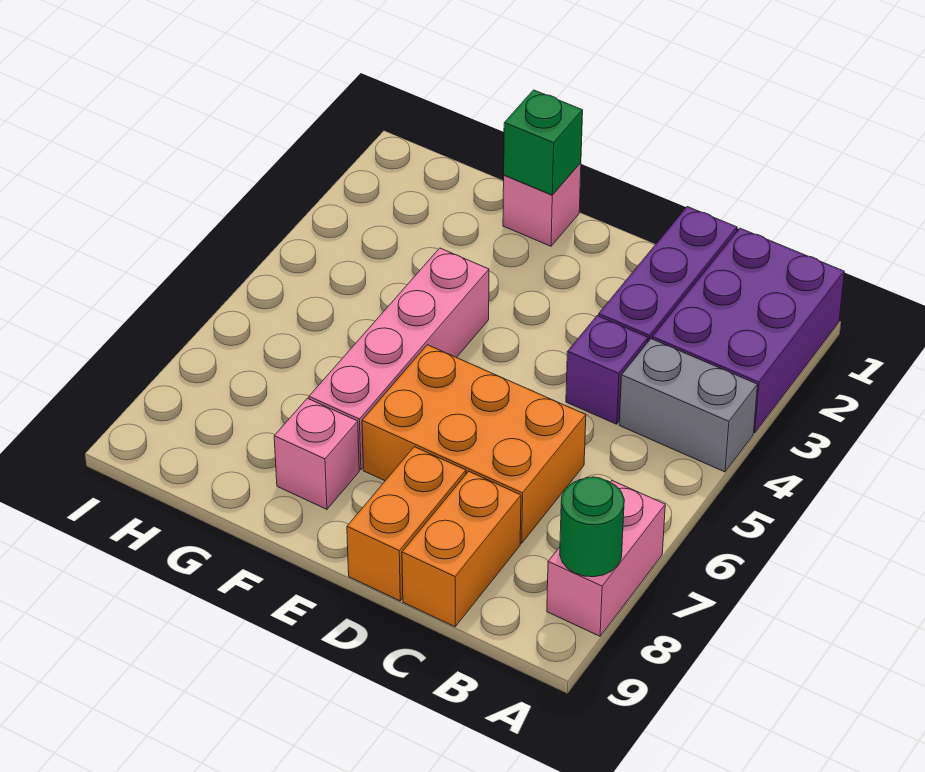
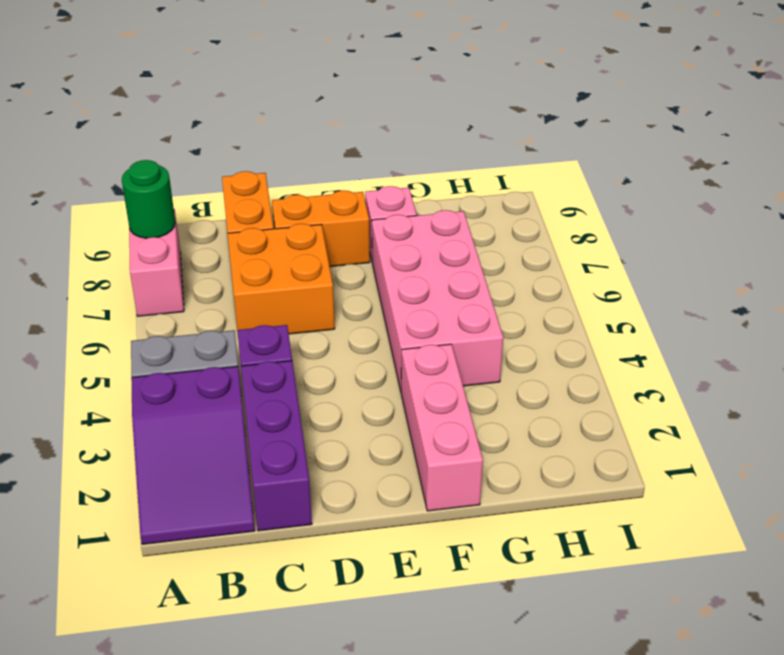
purple 2x3 brick [652,228,844,433] -> purple 2x3 slope [131,366,255,544]
orange 2x3 brick [362,345,586,543] -> orange 2x2 brick [228,224,335,334]
orange 1x2 brick [347,447,466,601] -> orange 1x2 brick turned to [272,190,370,266]
pink 1x1 brick [503,163,581,246] -> pink 1x3 brick [401,344,483,511]
green 1x1 brick [504,90,583,195] -> none
pink 1x4 brick [309,248,489,470] -> pink 2x4 brick [372,210,503,391]

